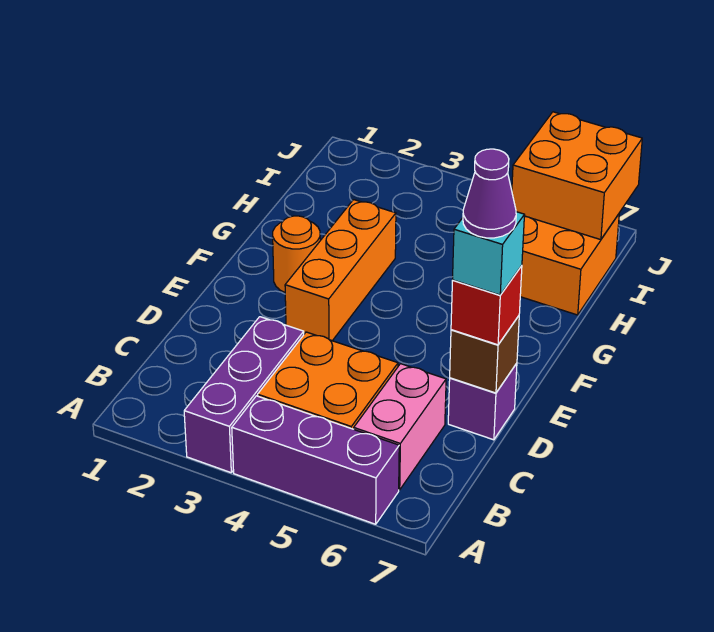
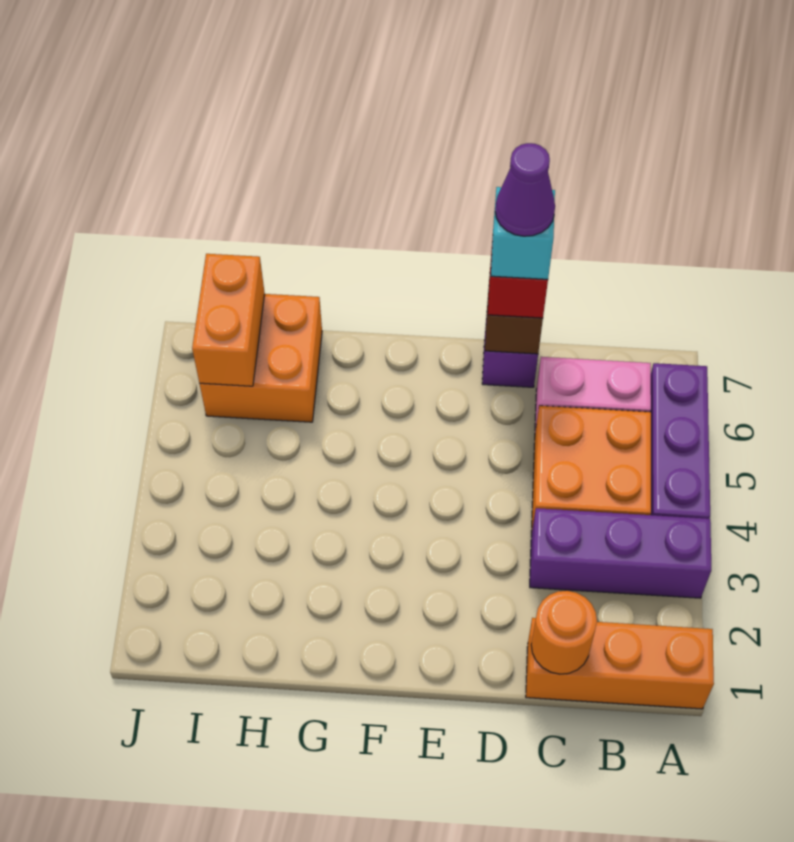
orange 1x3 brick [285,200,396,341] -> orange 1x3 brick moved to [526,618,714,709]
orange 1x1 round brick [273,216,320,292] -> orange 1x1 round brick moved to [531,591,597,674]
orange 2x2 brick [512,112,642,240] -> orange 1x2 brick [192,254,265,386]

